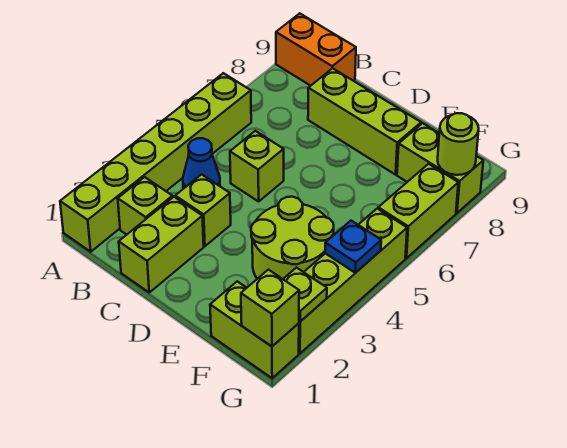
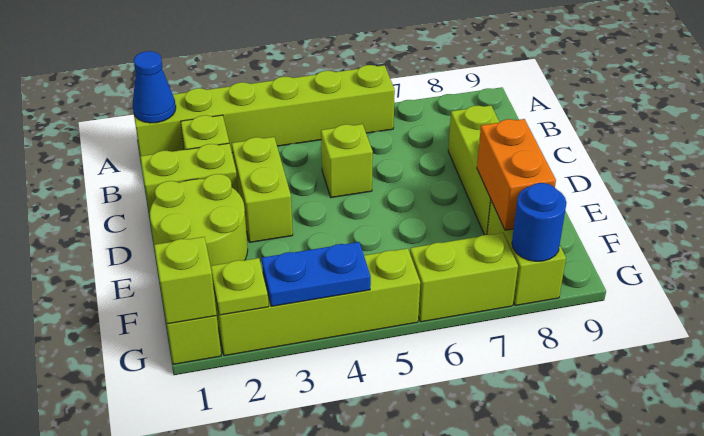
orange 1x2 brick [276,13,356,86] -> orange 1x2 brick moved to [477,119,556,230]
blue 1x1 cone [183,138,220,189] -> blue 1x1 cone moved to [132,51,176,123]
lime 1x1 brick [175,174,231,246] -> lime 1x2 brick [232,137,293,242]
lime 2x2 round brick [251,197,334,279] -> lime 2x2 round brick moved to [150,174,248,266]
blue 1x1 plate [325,221,381,273] -> blue 1x2 plate [262,242,371,306]
lime 1x1 round brick [438,113,479,175] -> blue 1x1 round brick [512,183,566,261]

